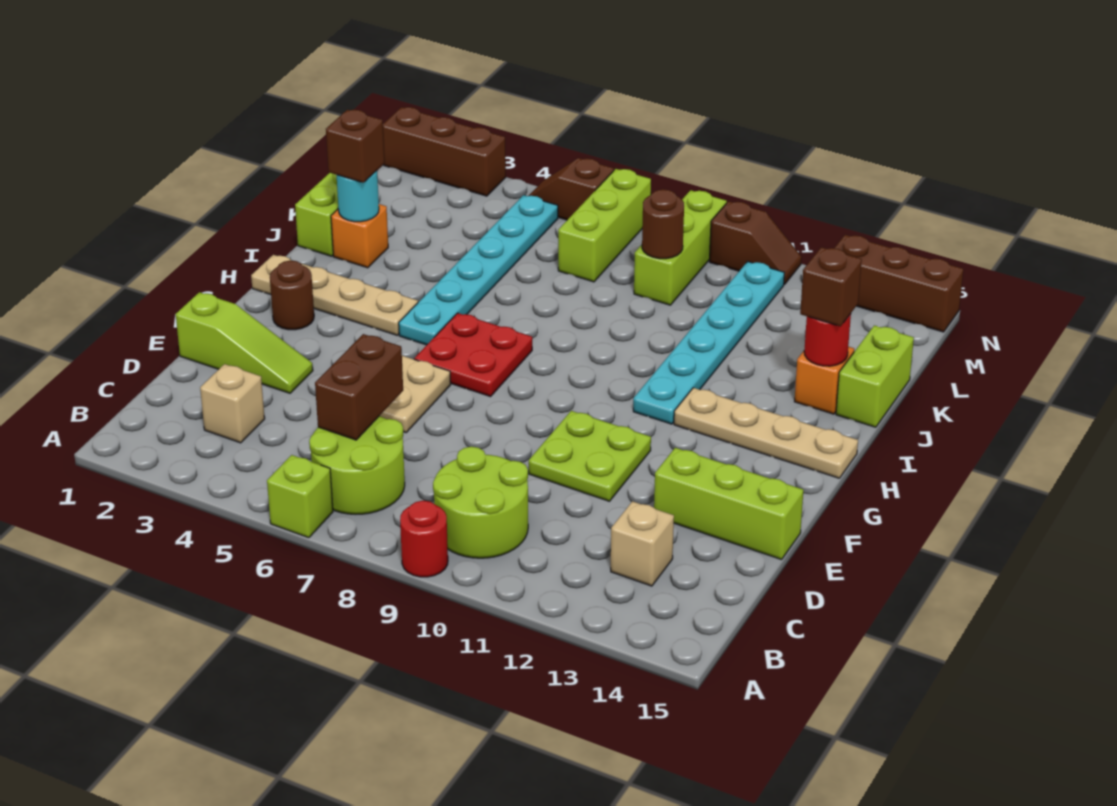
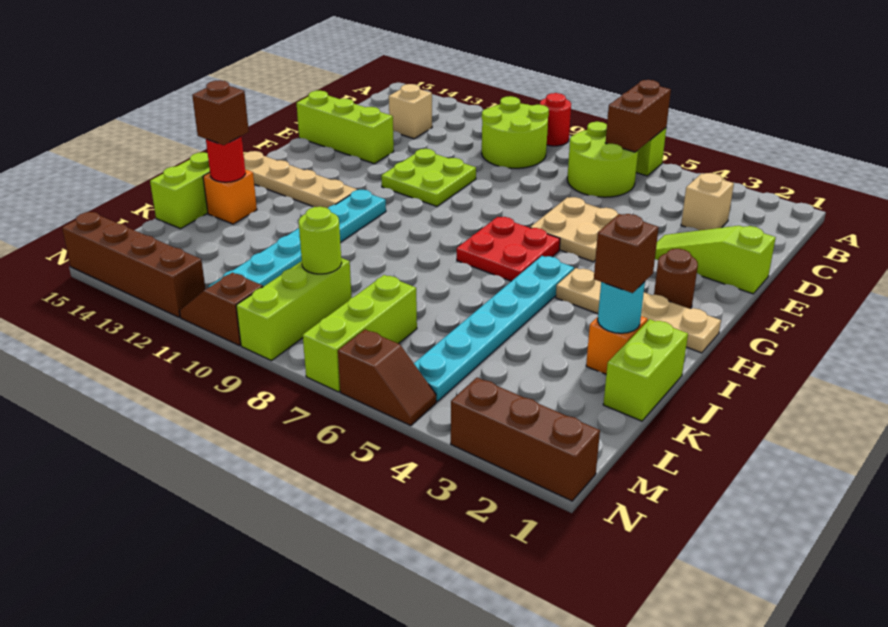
brown 1x2 brick [315,334,403,440] -> brown 1x2 brick moved to [605,80,671,152]
brown 1x1 round brick [642,189,684,259] -> lime 1x1 round brick [299,207,342,274]
brown 1x3 brick [835,235,963,332] -> brown 1x4 brick [62,212,206,317]

